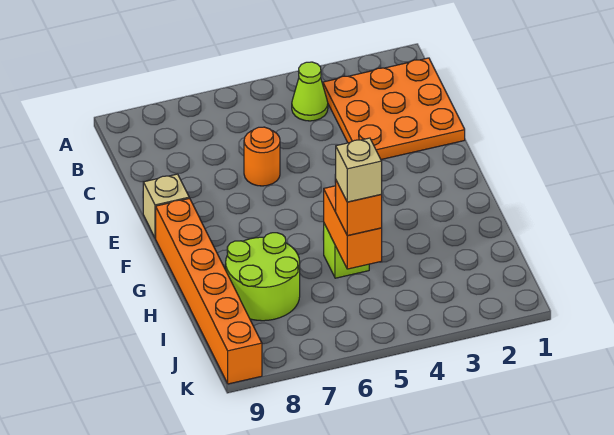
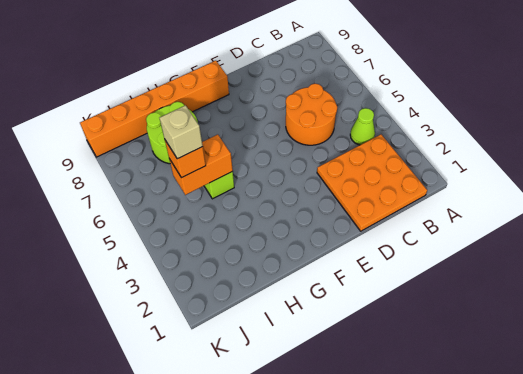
orange 1x1 round brick [244,127,280,186] -> orange 2x2 round brick [286,84,337,145]
tan 1x1 brick [143,174,189,238] -> none

